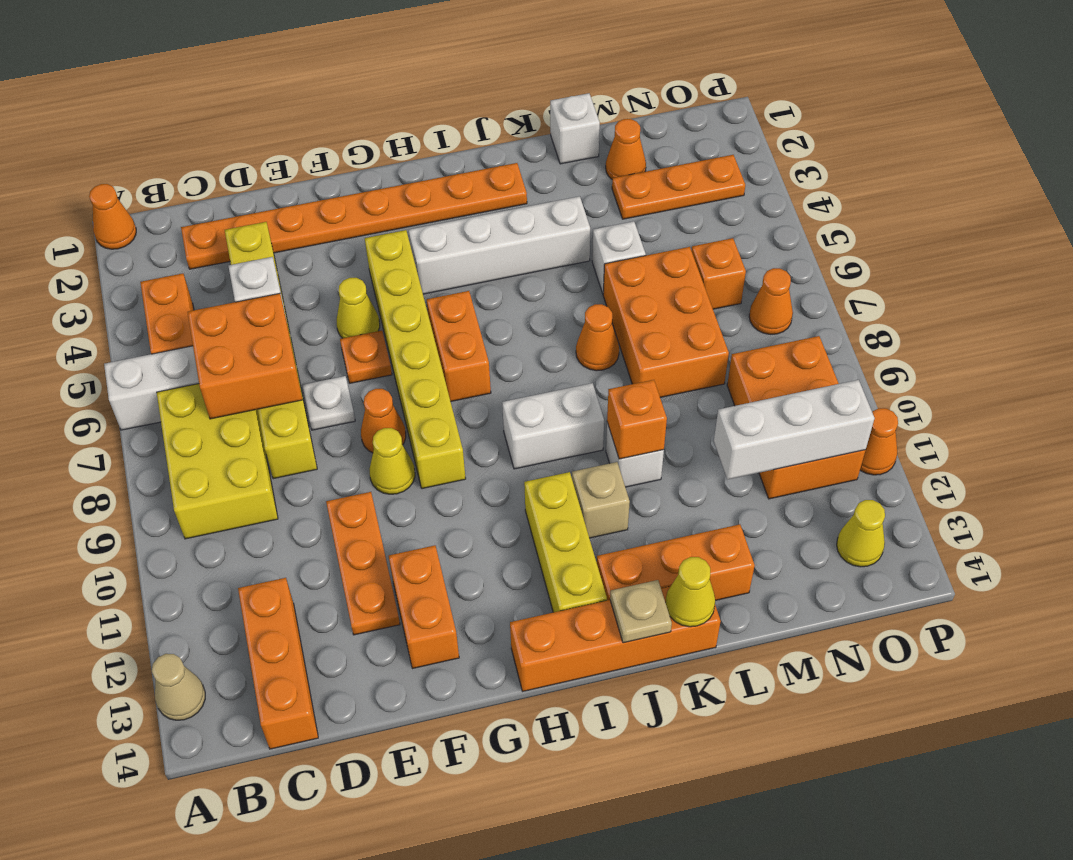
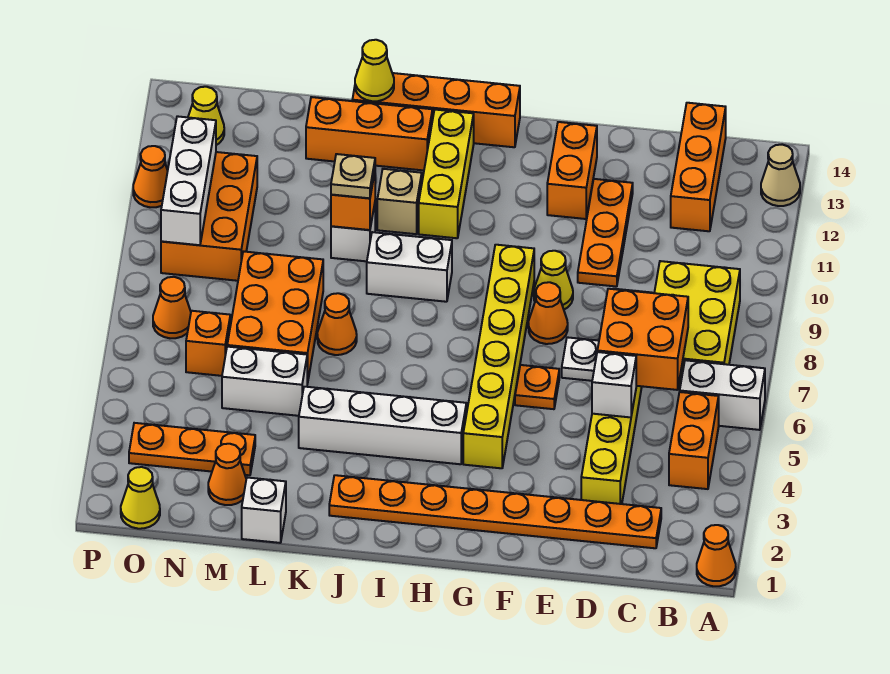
yellow 1x1 cone [337,278,380,338] -> yellow 1x1 cone moved to [121,467,160,529]
orange 1x2 brick [427,291,491,402] -> none
tan 1x1 plate [610,580,672,643] -> tan 1x1 plate moved to [331,154,375,198]
white 1x1 brick [592,221,646,294] -> white 1x2 brick [222,347,307,416]
white 1x3 brick [714,380,874,479] -> white 1x3 brick turned to [161,116,216,245]

